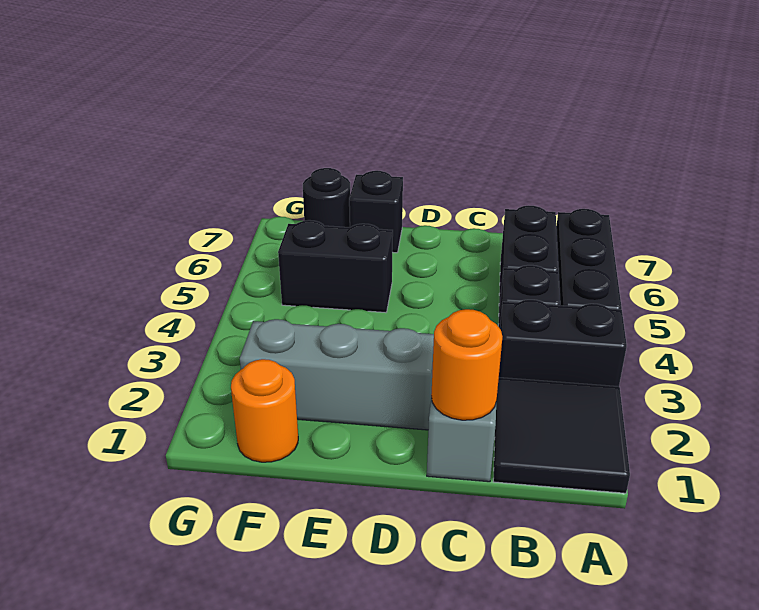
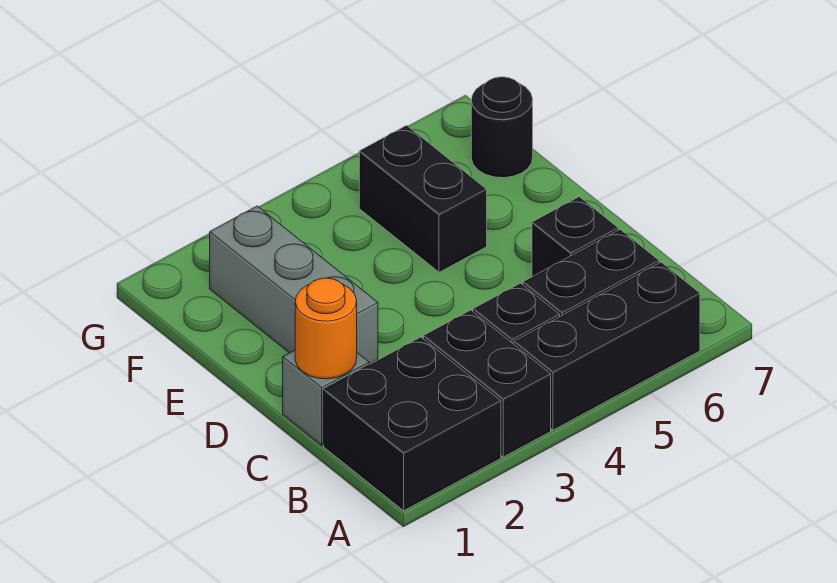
black 2x2 tile [493,378,630,493] -> black 2x2 brick [324,337,501,511]
black 1x1 brick [349,171,403,253] -> black 1x1 brick moved to [532,197,618,277]
orange 1x1 round brick [231,359,298,462] -> none

